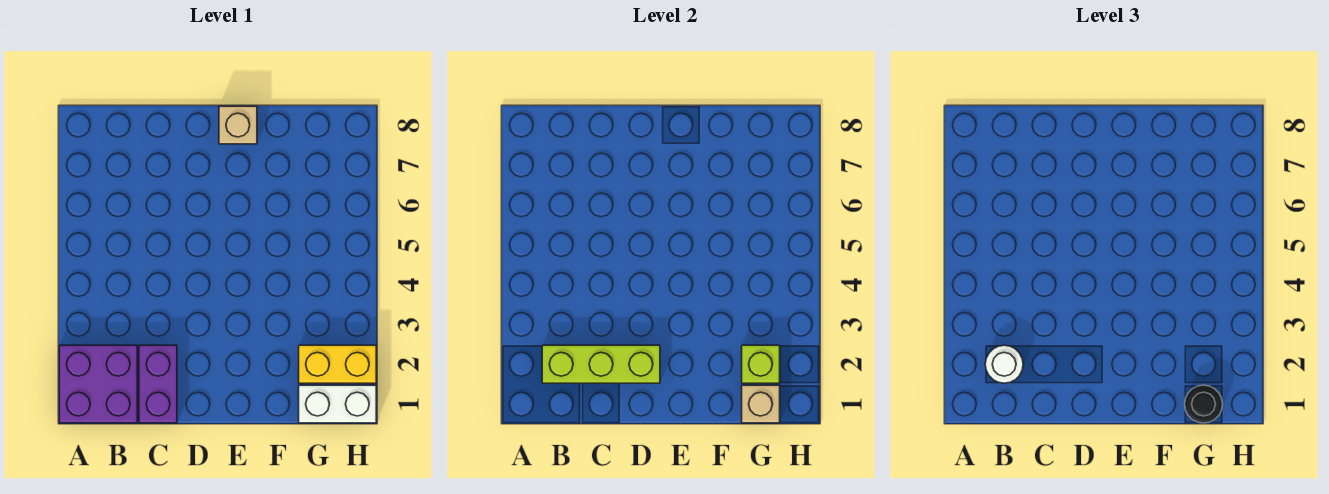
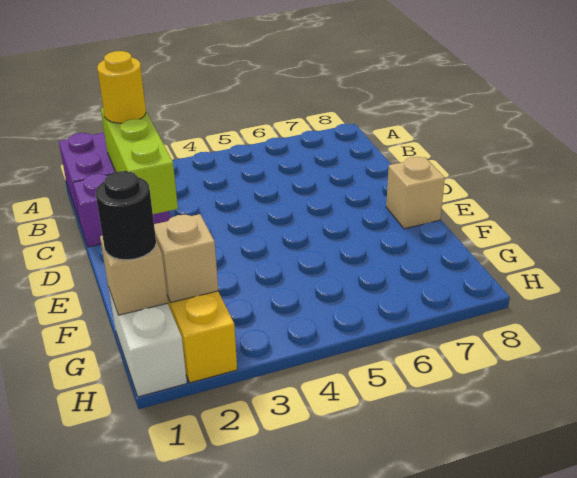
white 1x1 round brick [985,345,1023,383] -> yellow 1x1 round brick [97,51,146,123]
lime 1x1 brick [742,345,780,383] -> tan 1x1 brick [154,214,218,303]

